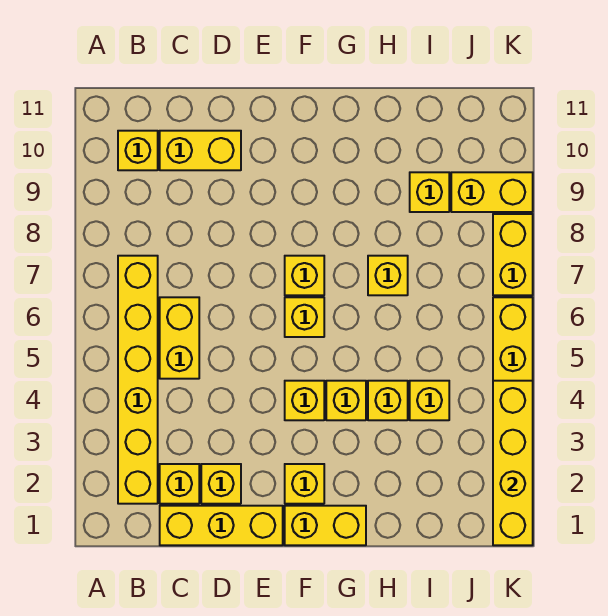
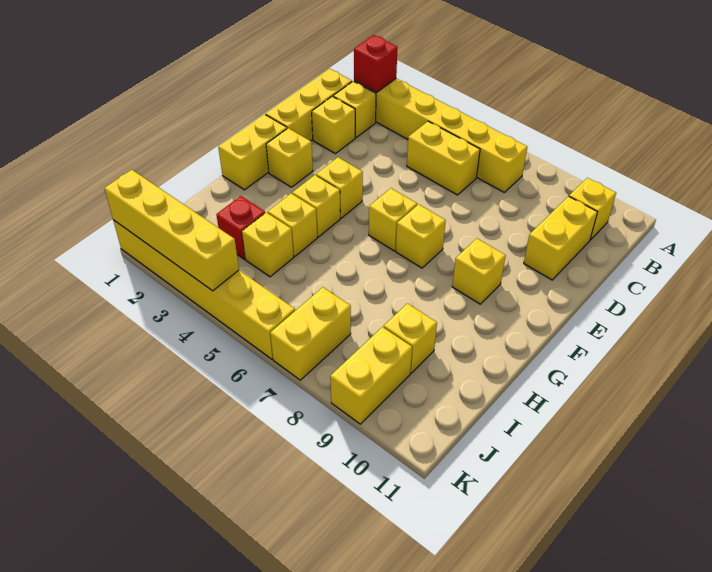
none -> red 1x1 brick [354,35,398,92]
yellow 1x1 brick [368,256,408,295] -> yellow 1x1 brick moved to [452,238,506,304]
none -> red 1x1 brick [216,196,265,259]
yellow 1x2 brick [493,214,533,295] -> yellow 1x2 brick turned to [270,287,351,380]

